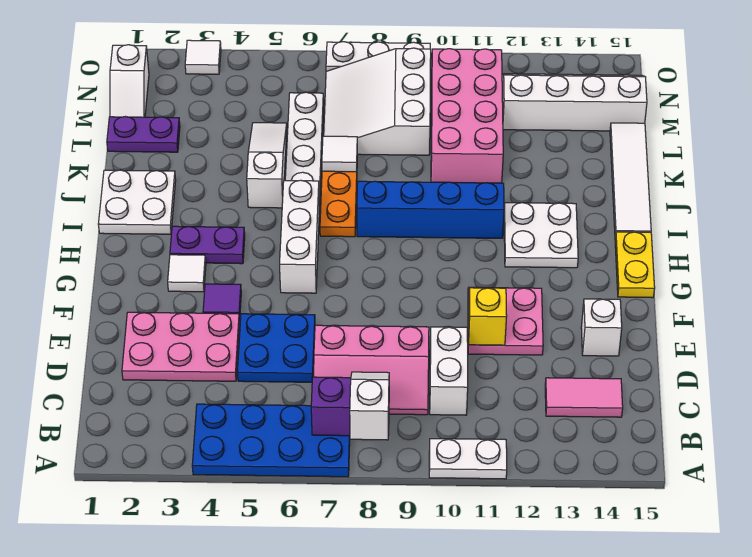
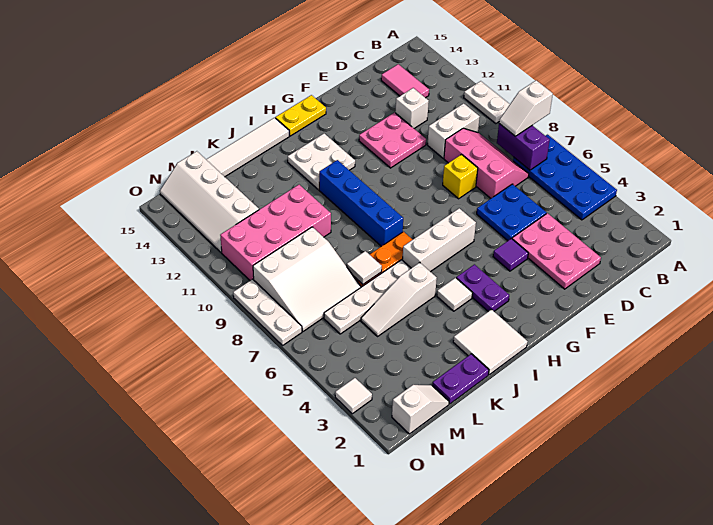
yellow 1x1 brick [468,288,507,345] -> yellow 1x1 brick moved to [443,155,478,199]
white 1x1 brick [581,299,622,356] -> white 1x1 brick moved to [395,88,429,128]
white 1x1 tile [168,255,206,292] -> white 1x1 tile moved to [437,278,472,311]
white 2x2 plate [98,170,176,234] -> white 2x2 tile [453,309,527,375]
purple 1x2 plate [107,117,180,152] -> purple 1x2 plate turned to [432,354,489,404]

